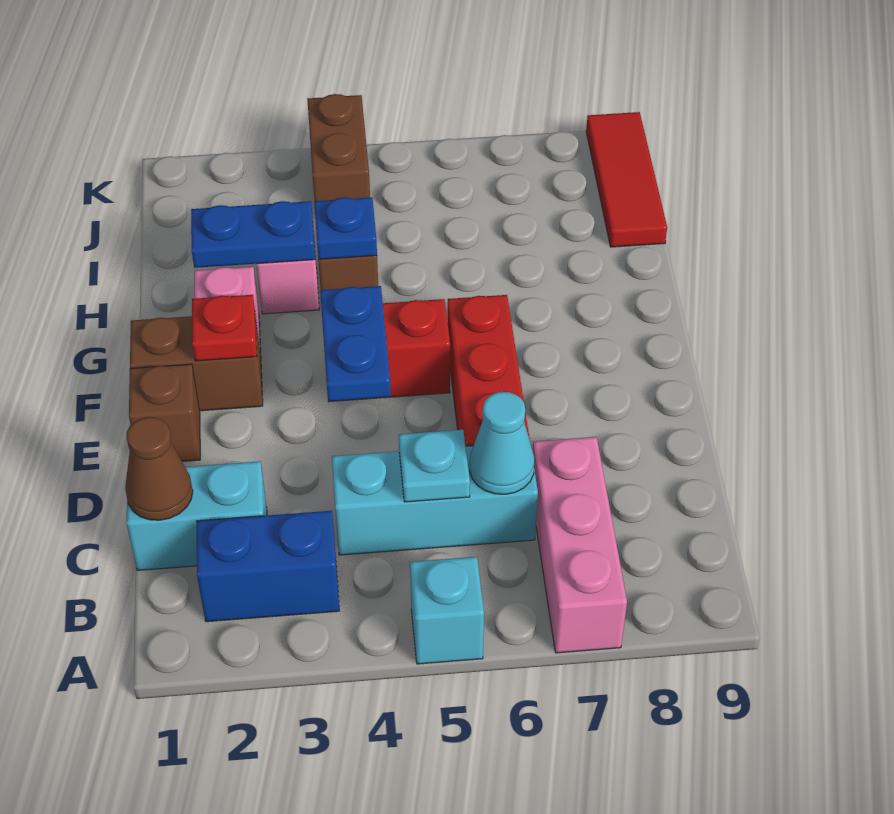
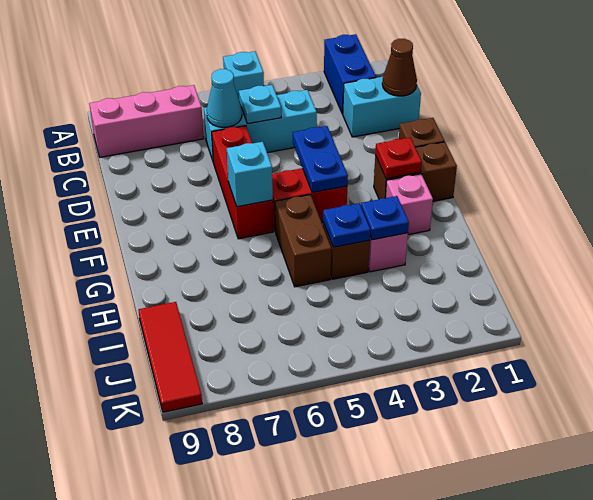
pink 1x3 brick [533,437,627,653] -> pink 1x3 brick turned to [89,85,204,157]
blue 1x2 brick [196,511,339,622] -> blue 1x2 brick turned to [324,34,376,114]
none -> cyan 1x1 brick [227,142,273,207]
blue 1x2 plate [191,201,315,268] -> blue 1x1 plate [361,196,409,240]
brown 1x2 brick [307,94,370,201] -> brown 1x2 brick moved to [275,195,331,287]

